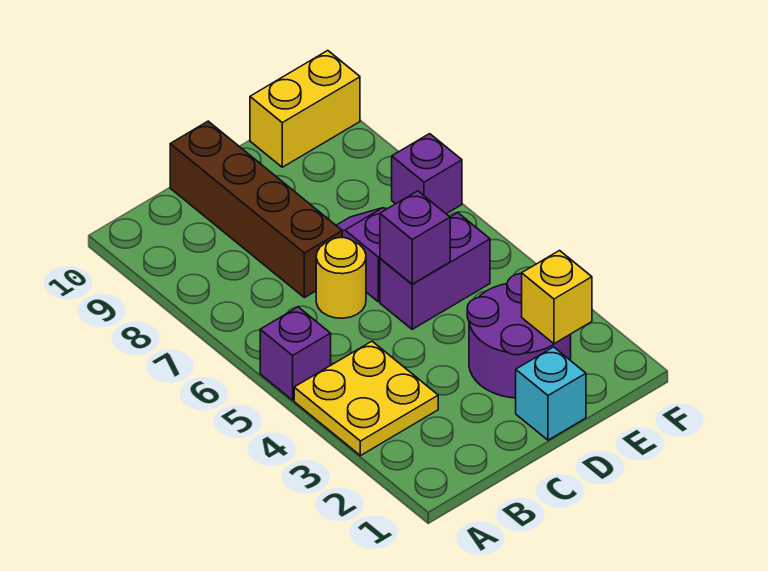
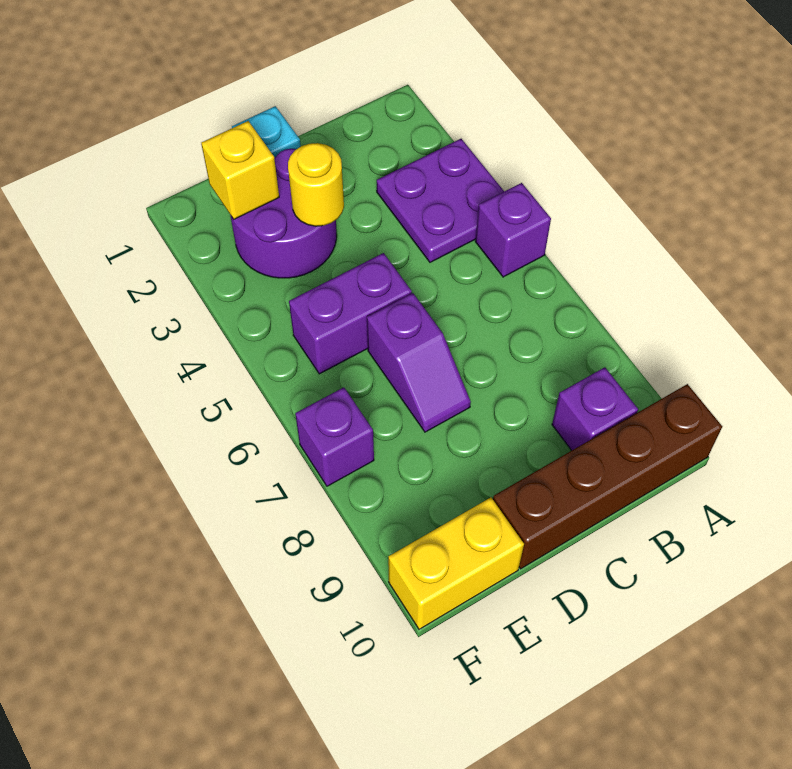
yellow 2x2 plate [294,341,438,456] -> purple 2x2 plate [377,139,504,262]
yellow 1x1 round brick [316,238,366,318] -> yellow 1x1 round brick moved to [288,143,344,226]
brown 1x4 brick [170,121,342,298] -> brown 1x4 brick turned to [493,384,722,569]
purple 1x1 brick [380,191,450,284] -> purple 1x1 brick moved to [552,367,638,451]

